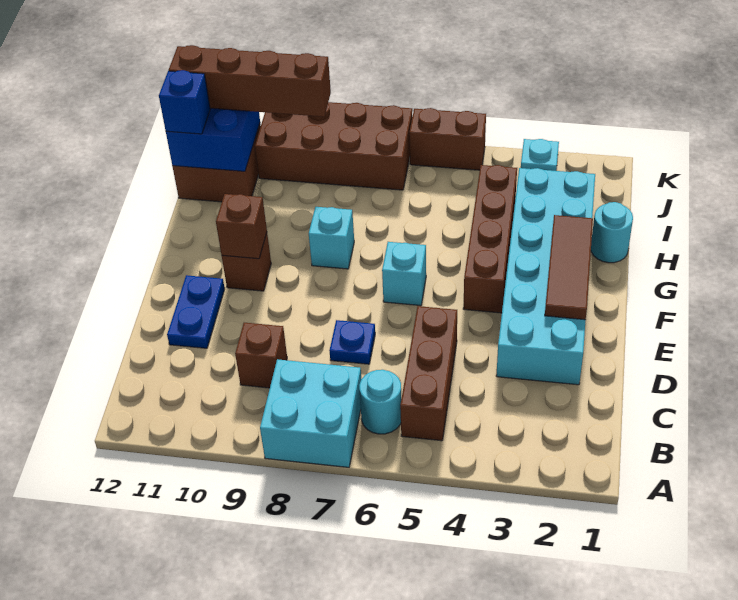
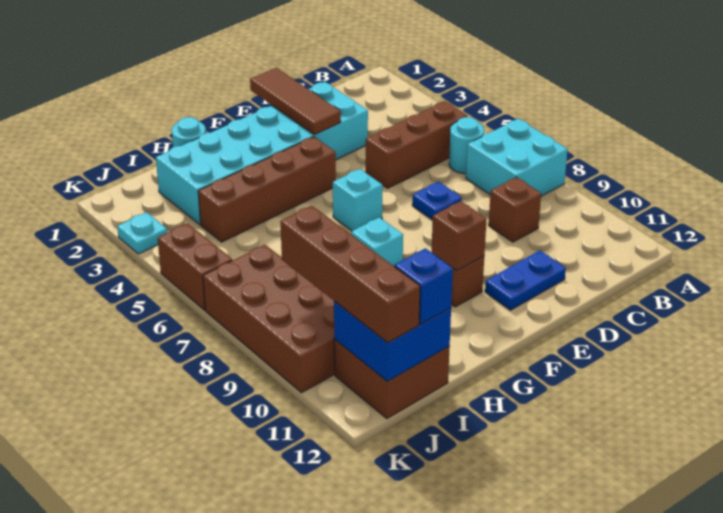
brown 1x3 tile [545,215,593,320] -> brown 1x3 tile turned to [250,68,341,135]

